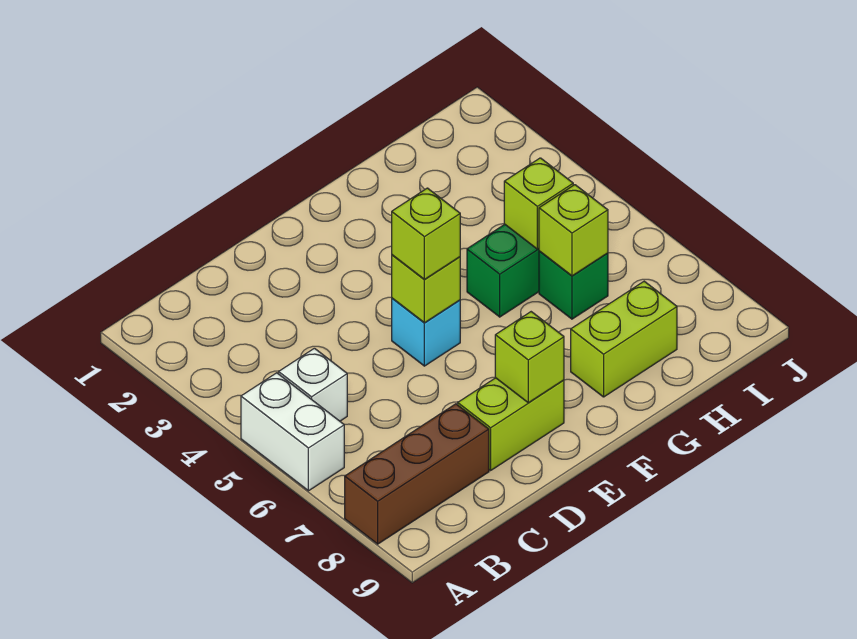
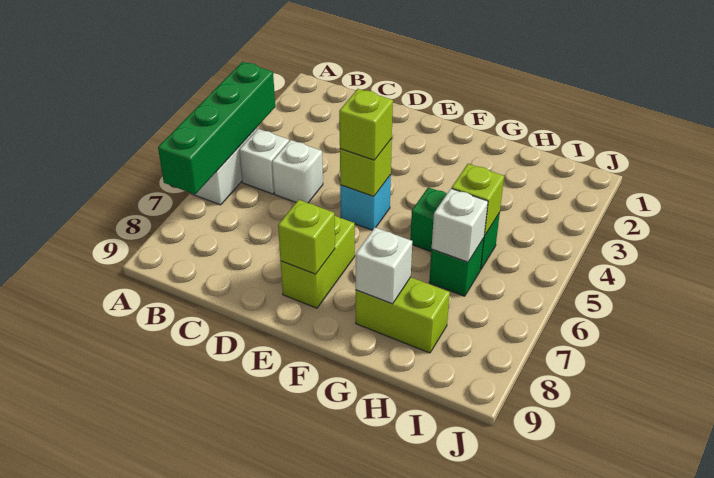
none -> green 1x4 brick [158,62,275,194]
brown 1x3 brick [345,404,489,544] -> none
none -> white 1x1 brick [272,140,323,203]
lime 1x2 brick [458,378,564,470] -> lime 1x2 brick turned to [281,215,355,308]
none -> white 1x1 brick [356,227,412,304]
lime 1x1 brick [539,185,608,276] -> white 1x1 brick [432,188,488,262]

